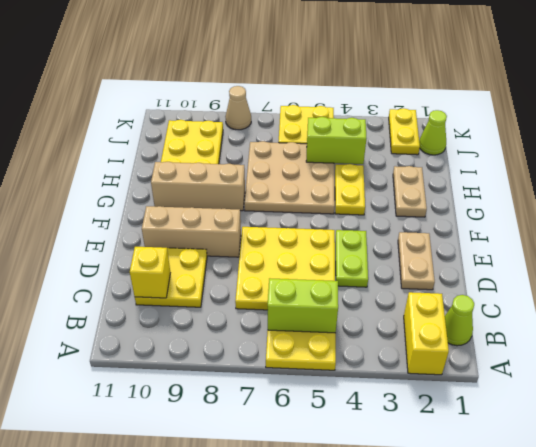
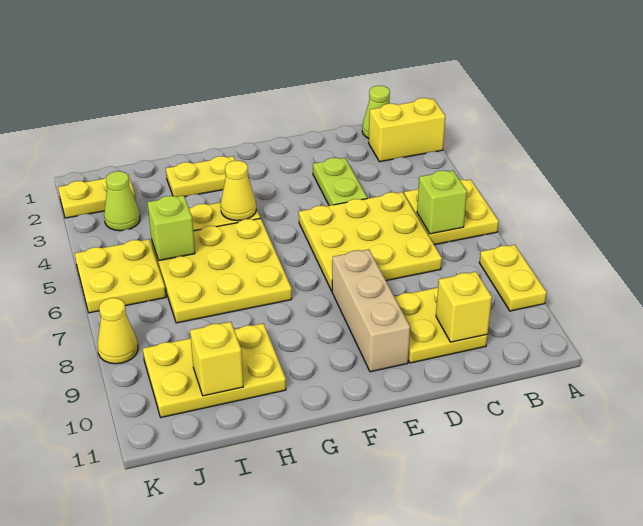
none -> yellow 1x2 plate [479,245,547,311]
lime 1x2 brick [268,278,338,333] -> lime 1x1 brick [417,170,467,234]
tan 1x2 plate [398,232,435,290] -> none
lime 1x2 plate [336,230,368,287] -> lime 1x2 plate turned to [313,158,367,206]
tan 1x2 plate [393,166,427,217] -> yellow 1x2 plate [166,156,235,197]
none -> yellow 1x1 cone [221,161,256,221]
tan 3x3 plate [244,141,335,214] -> yellow 3x3 plate [151,218,292,323]
tan 1x3 brick [151,162,245,211] -> none
lime 1x2 brick [306,117,366,164] -> lime 1x1 brick [147,195,195,261]
none -> yellow 1x1 brick [190,322,243,396]
lime 1x1 cone [419,110,447,155] -> lime 1x1 cone moved to [104,171,140,231]
tan 1x1 cone [225,86,251,130] -> yellow 1x1 cone [98,298,138,364]

